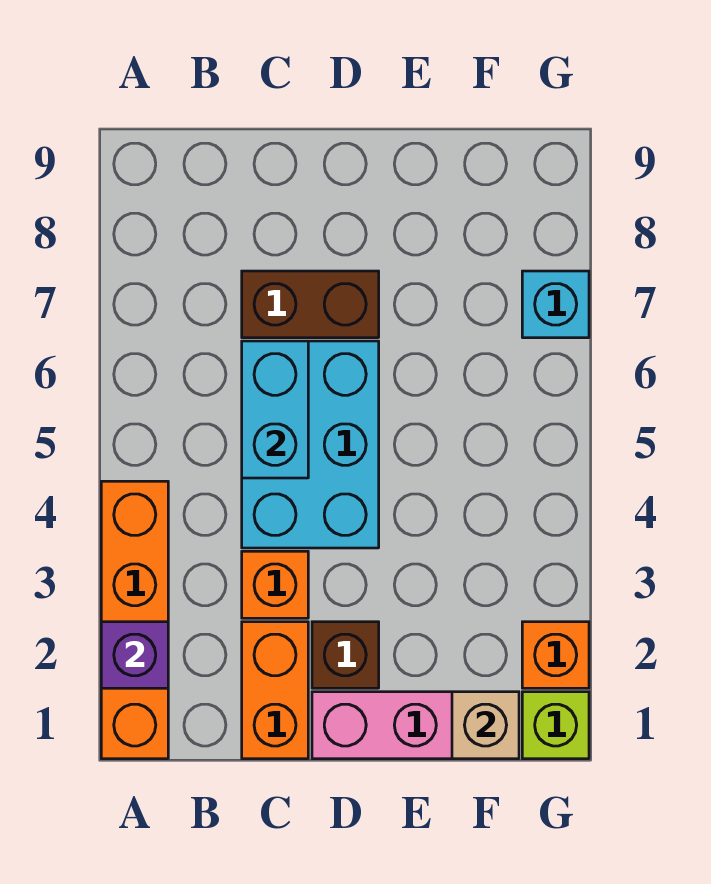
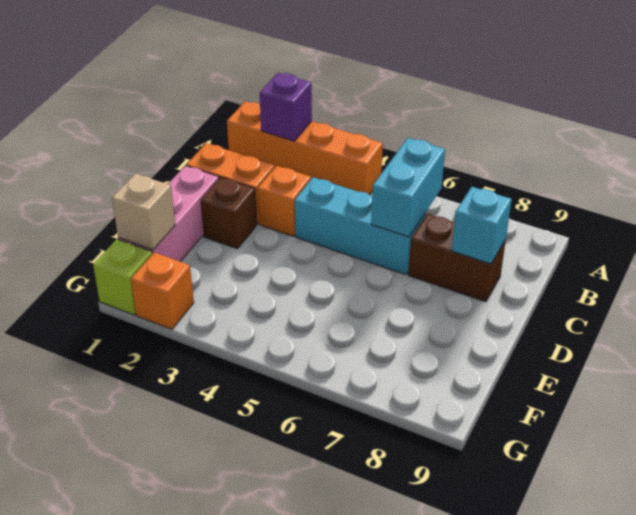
cyan 2x3 brick [242,341,379,548] -> cyan 1x3 brick [295,177,425,275]
cyan 1x2 brick [242,341,308,478] -> cyan 1x2 brick turned to [371,138,445,237]
brown 1x2 brick [242,271,379,338] -> brown 1x2 brick turned to [408,214,506,302]
cyan 1x1 brick [522,271,589,338] -> cyan 1x1 brick moved to [452,187,512,264]

